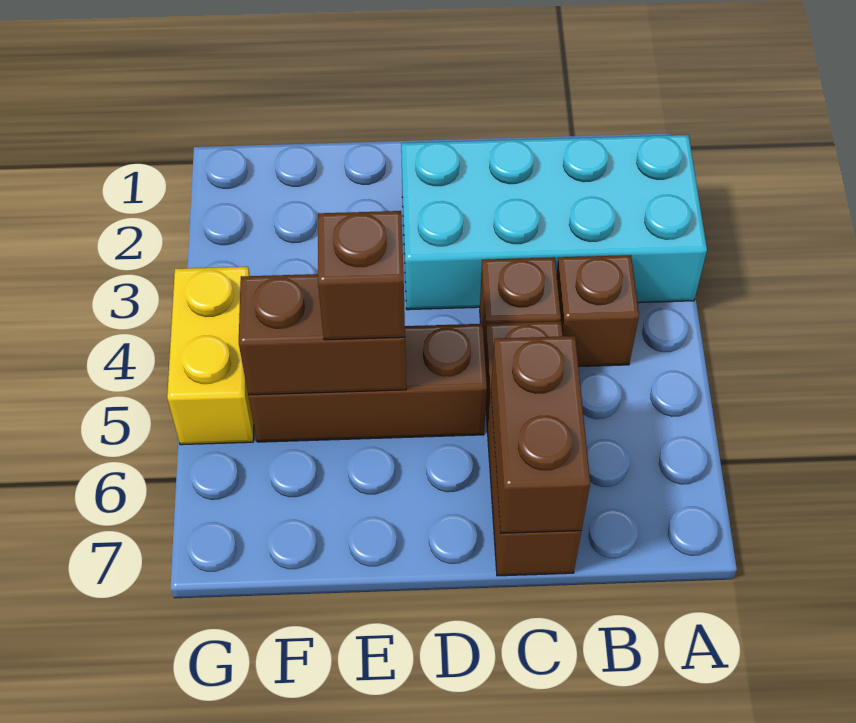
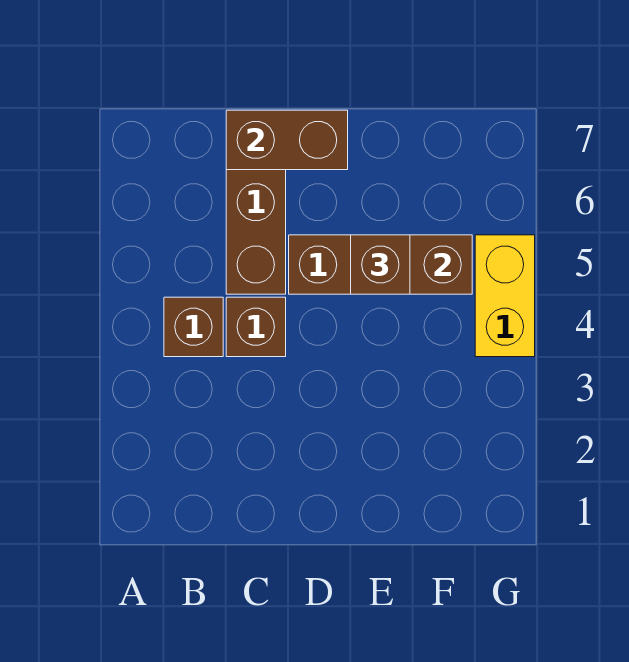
cyan 2x4 brick [401,135,707,310] -> none
brown 1x2 brick [491,336,590,533] -> brown 1x2 brick turned to [226,110,348,170]

